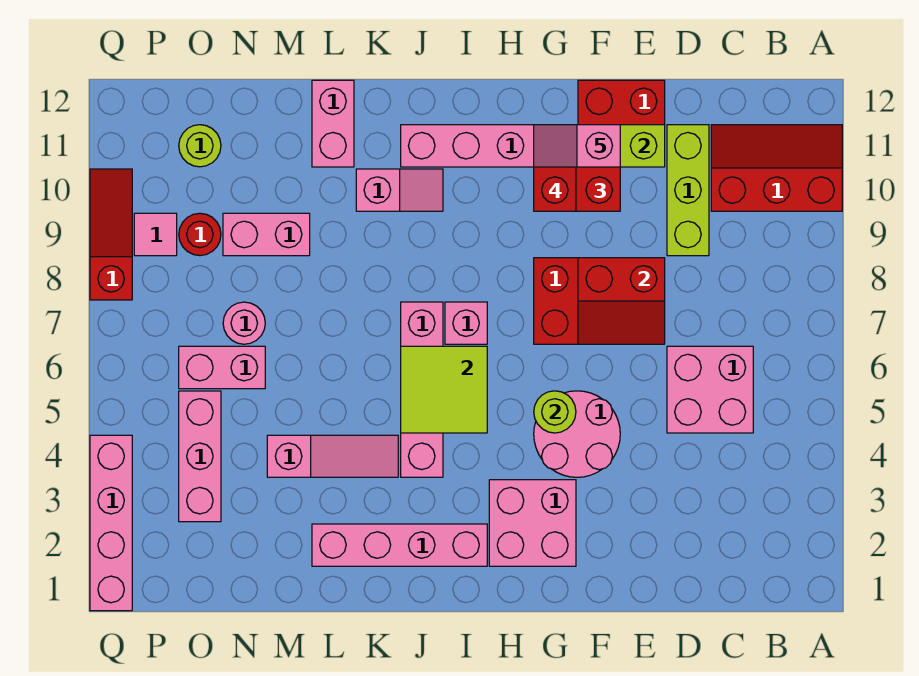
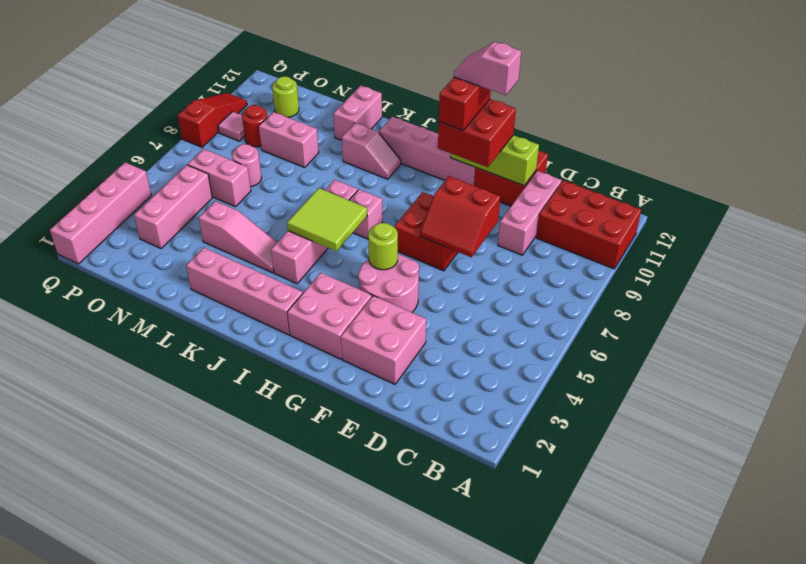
red 2x3 slope [711,125,842,211] -> red 2x3 brick [536,180,641,269]
pink 2x2 brick [667,346,753,433] -> pink 2x2 brick moved to [341,296,426,384]
lime 1x3 brick [667,125,709,256] -> pink 1x3 brick [498,171,562,255]

